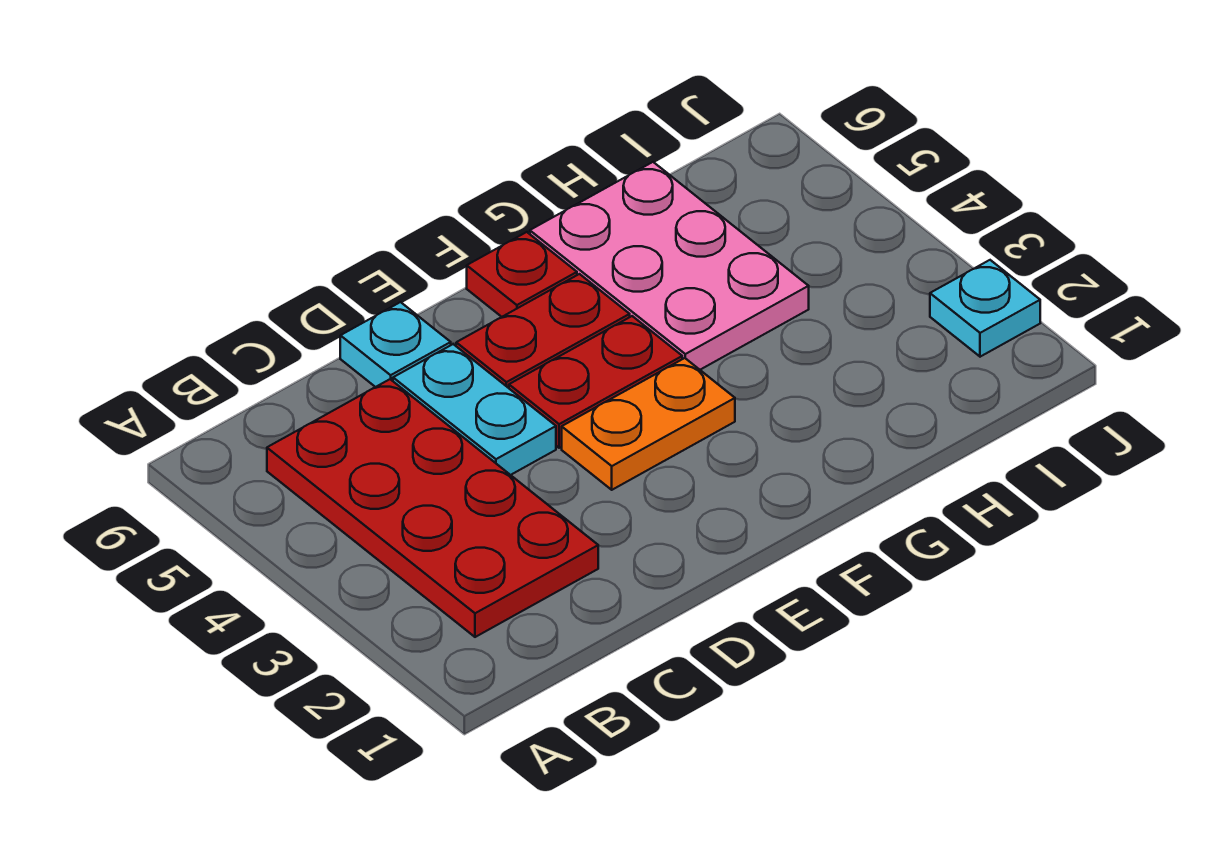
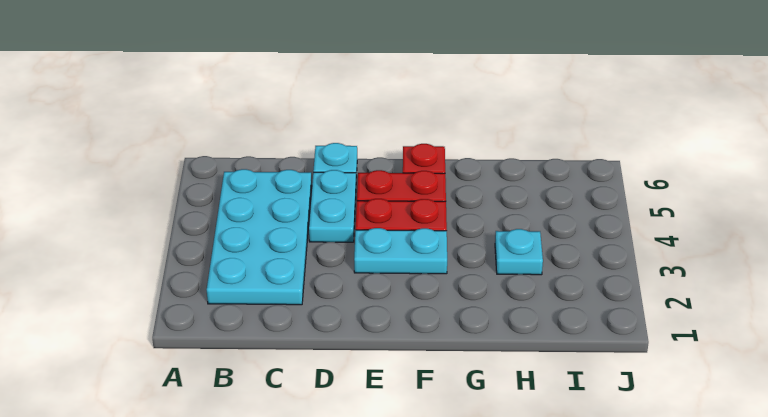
red 2x4 plate [267,379,598,637] -> cyan 2x4 plate [207,169,312,305]
orange 1x2 plate [562,358,735,490] -> cyan 1x2 plate [354,228,447,274]
pink 2x3 plate [530,162,809,370] -> none
cyan 1x1 plate [930,260,1040,357] -> cyan 1x1 plate moved to [495,229,543,275]

